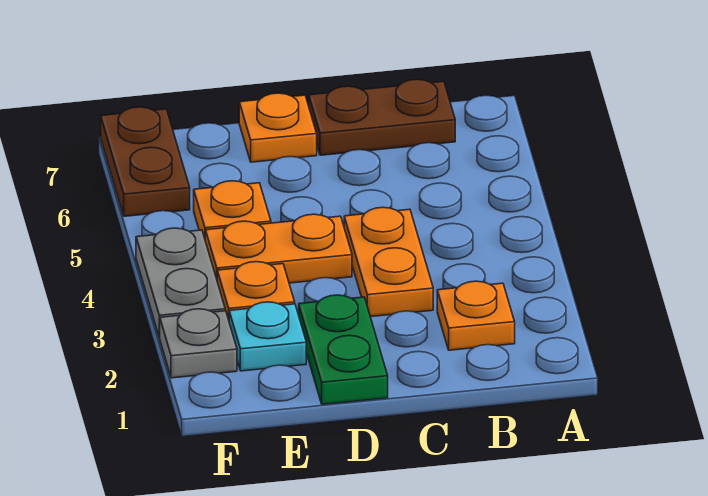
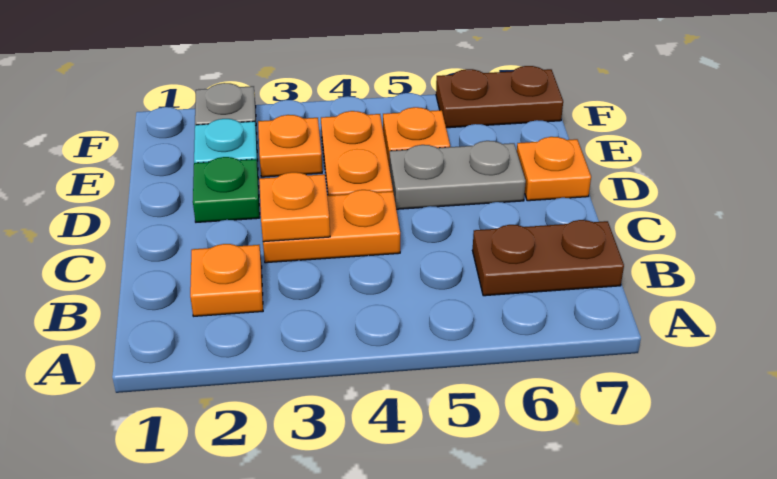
brown 1x2 plate [309,79,455,155] -> brown 1x2 plate turned to [473,220,624,296]
none -> orange 1x1 plate [259,172,330,242]
green 1x2 plate [299,295,388,404] -> green 1x1 plate [193,157,260,222]
grey 1x2 plate [136,228,225,337] -> grey 1x2 plate moved to [390,141,526,209]

